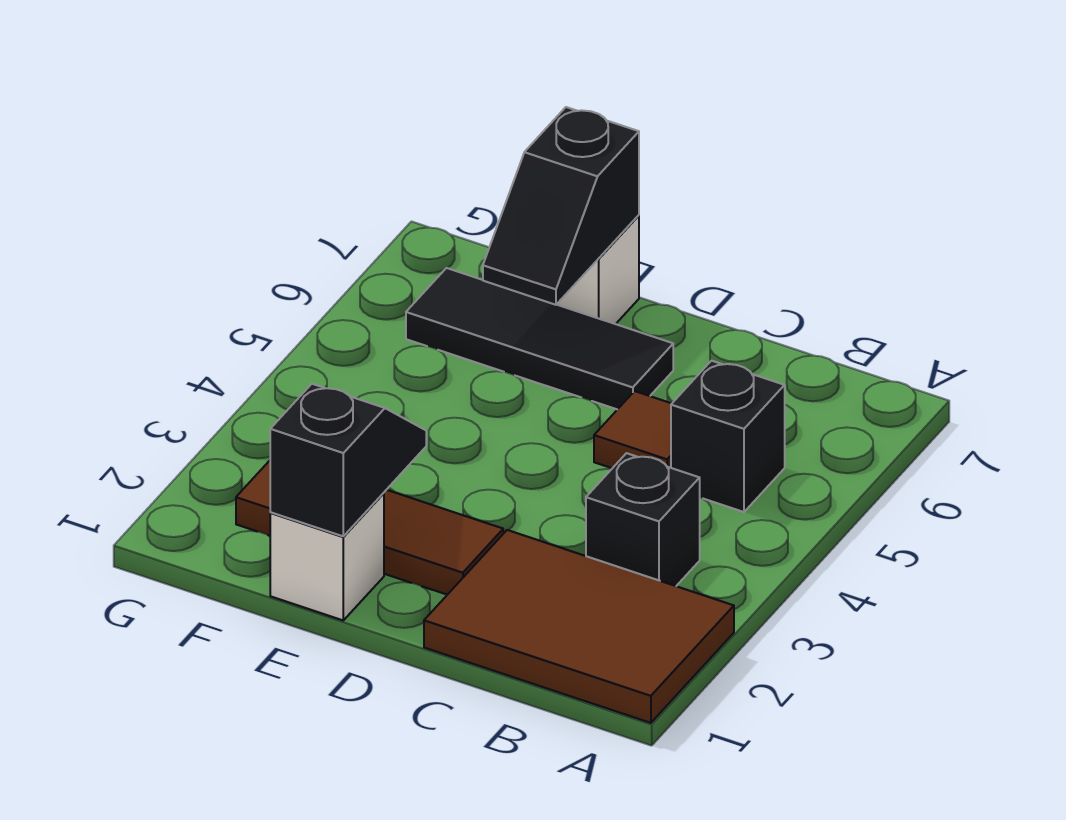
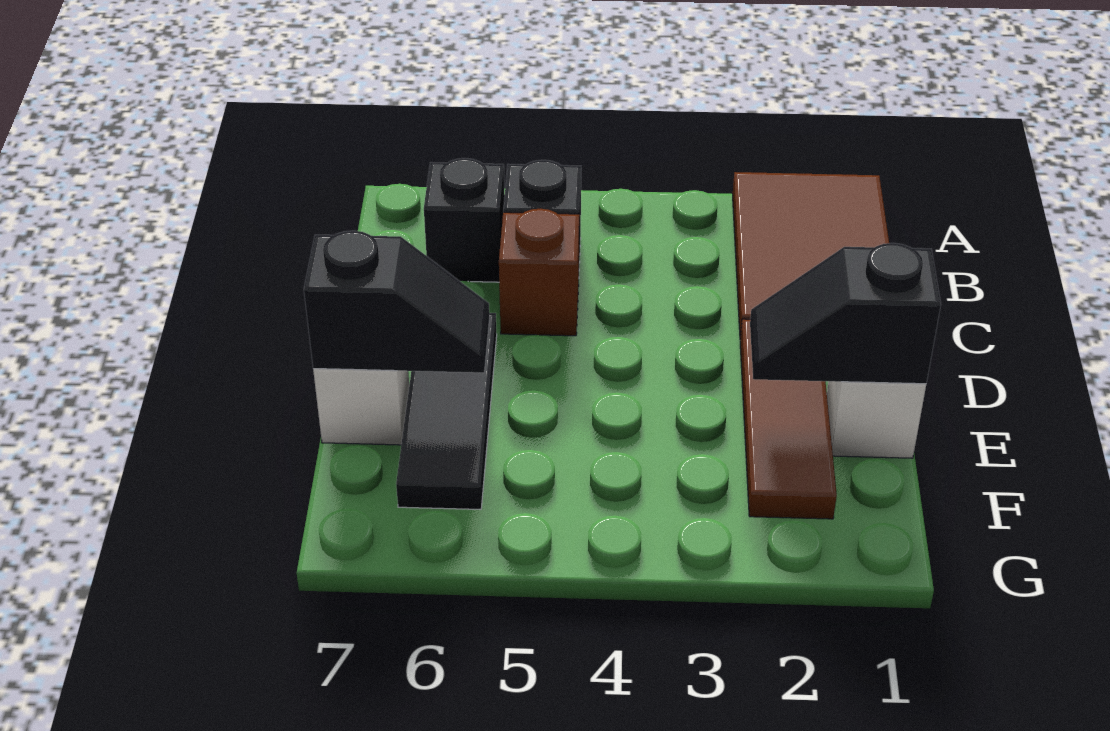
black 1x1 brick [586,453,700,586] -> black 1x1 brick moved to [424,158,505,282]
brown 1x1 tile [594,391,672,468] -> brown 1x1 brick [499,209,579,336]

